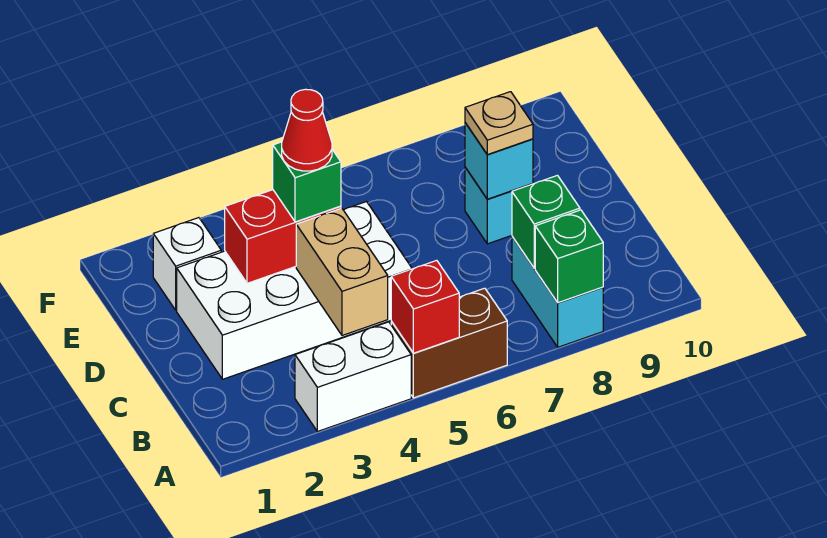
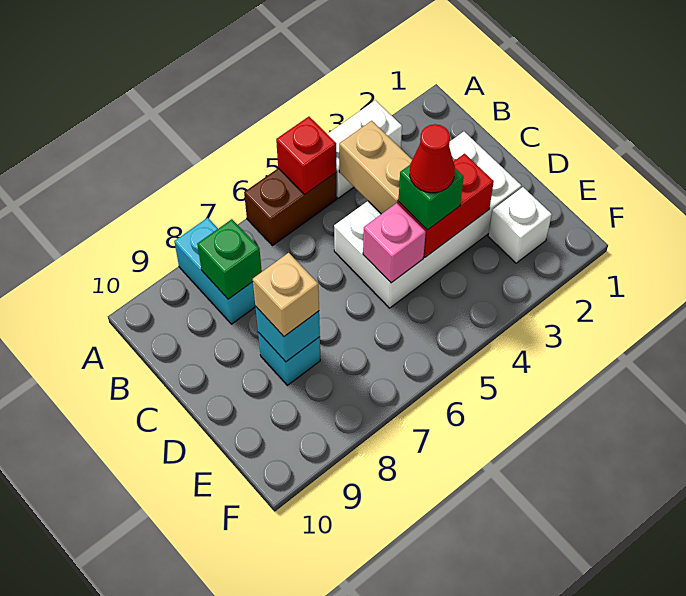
green 1x1 brick [535,210,603,303] -> none
none -> pink 1x1 brick [363,203,426,283]
tan 1x1 plate [465,92,533,155] -> tan 1x1 brick [253,253,319,336]

